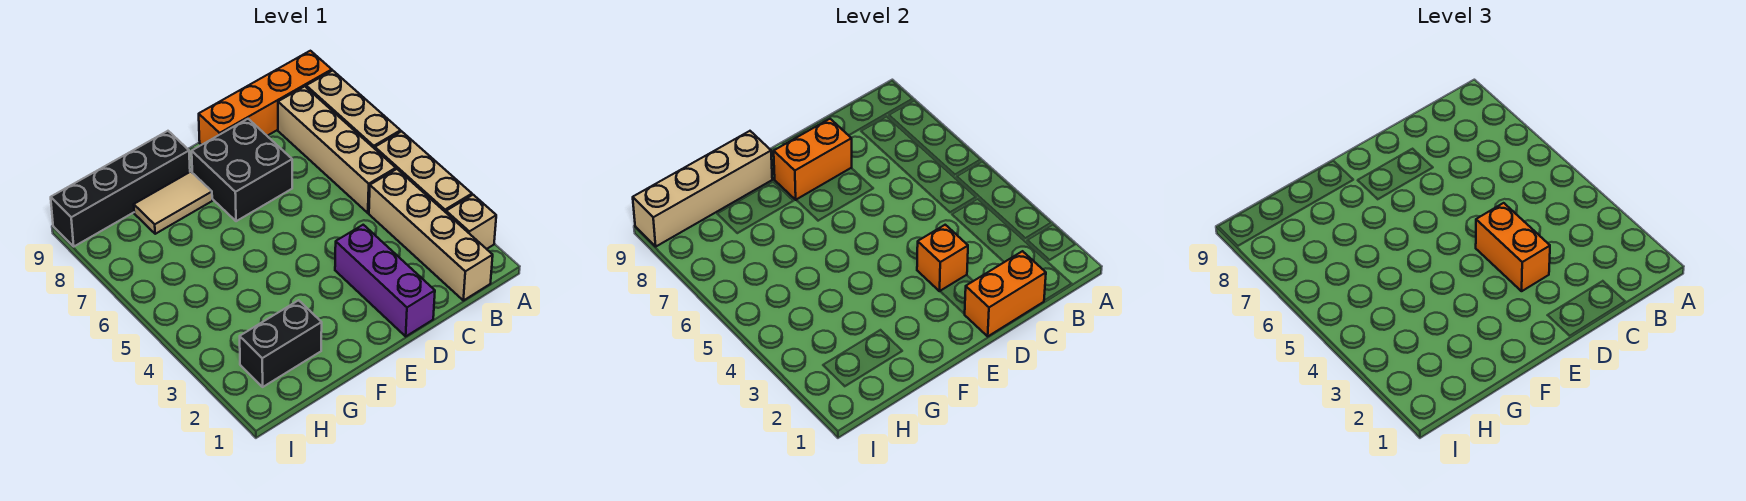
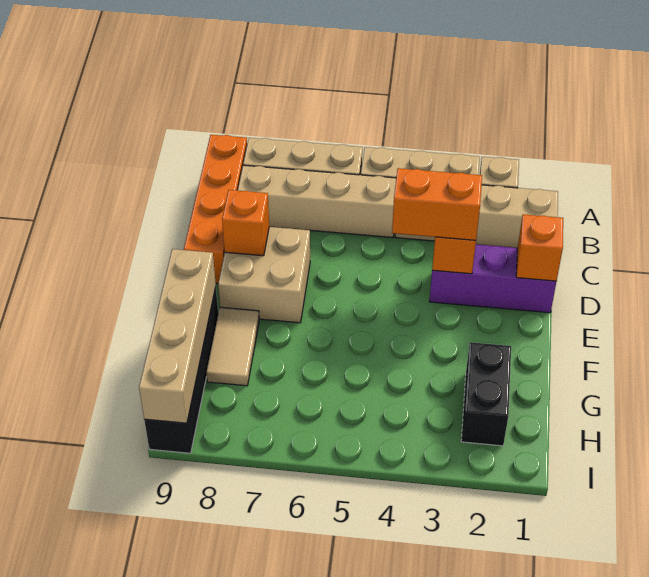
orange 1x2 brick [965,251,1046,336] -> orange 1x1 brick [516,214,563,281]
black 2x2 brick [192,119,292,221] -> tan 2x2 brick [218,227,310,323]
orange 1x2 brick [774,119,852,200] -> orange 1x1 brick [222,190,269,256]

